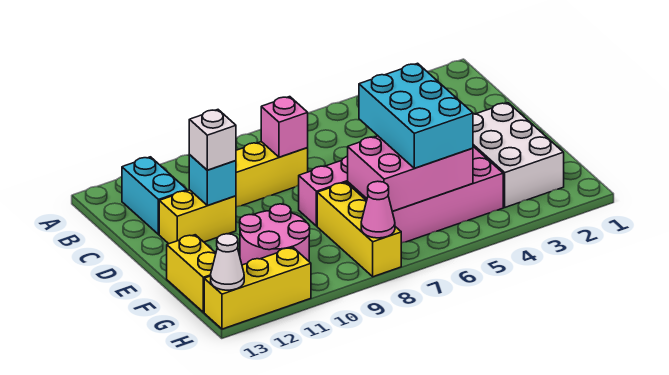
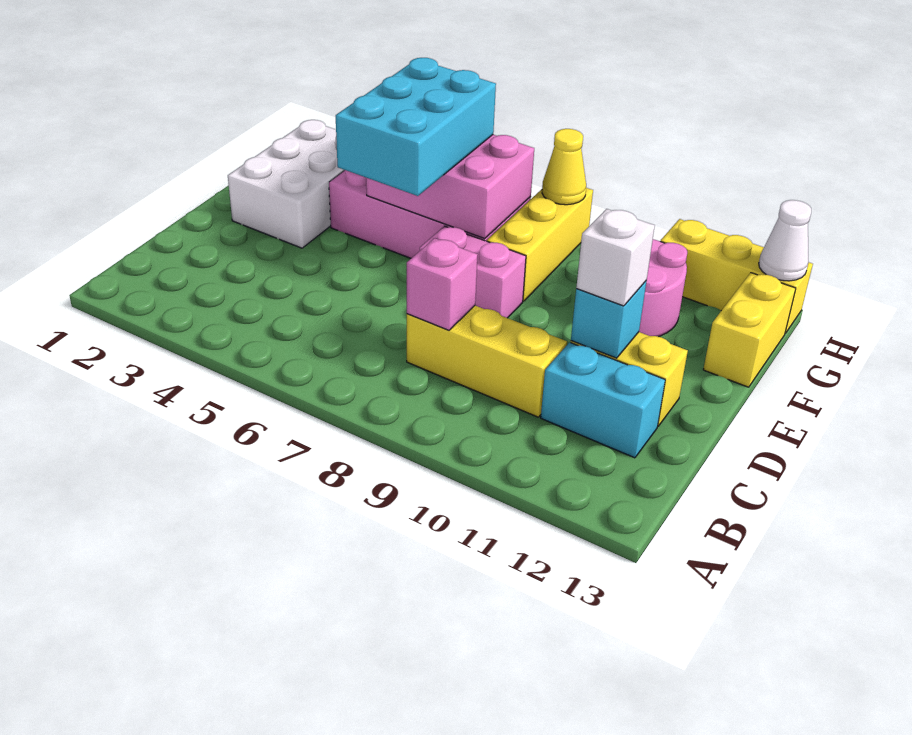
cyan 1x2 brick [122,157,187,234] -> cyan 1x2 brick turned to [541,342,665,458]
pink 1x1 cone [361,181,395,238] -> yellow 1x1 cone [542,129,586,205]

